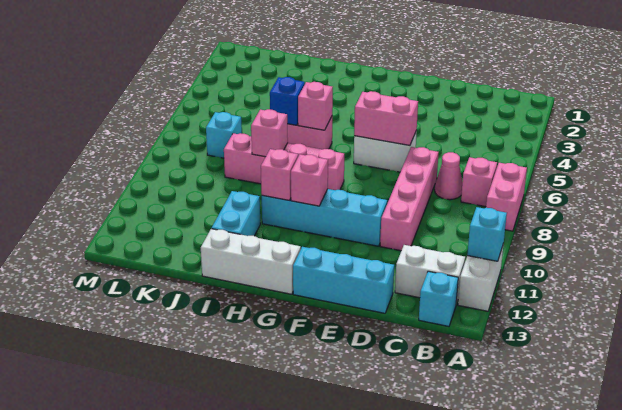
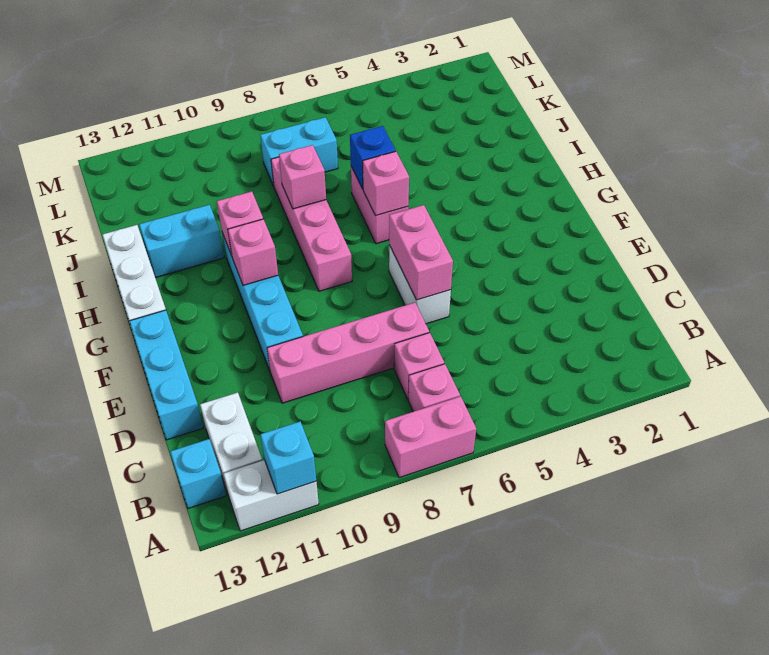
pink 1x1 cone [435,152,462,200] -> pink 1x1 brick [394,333,444,399]
cyan 1x1 brick [206,112,242,158] -> cyan 1x2 brick [260,117,338,186]

